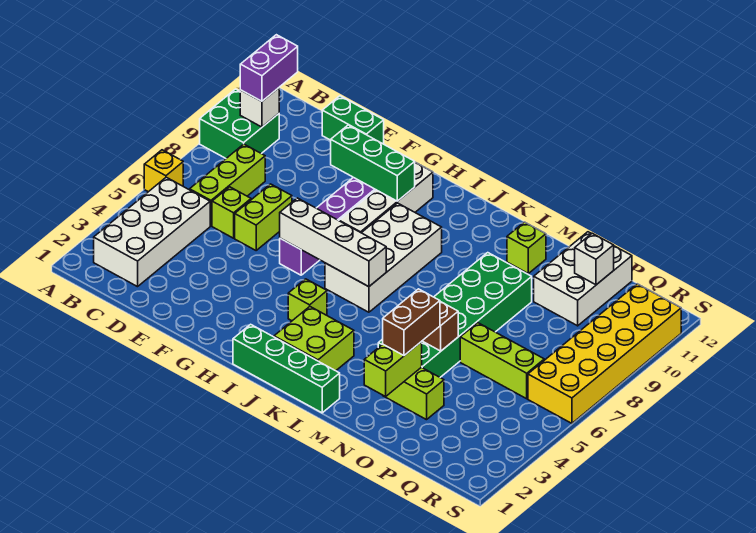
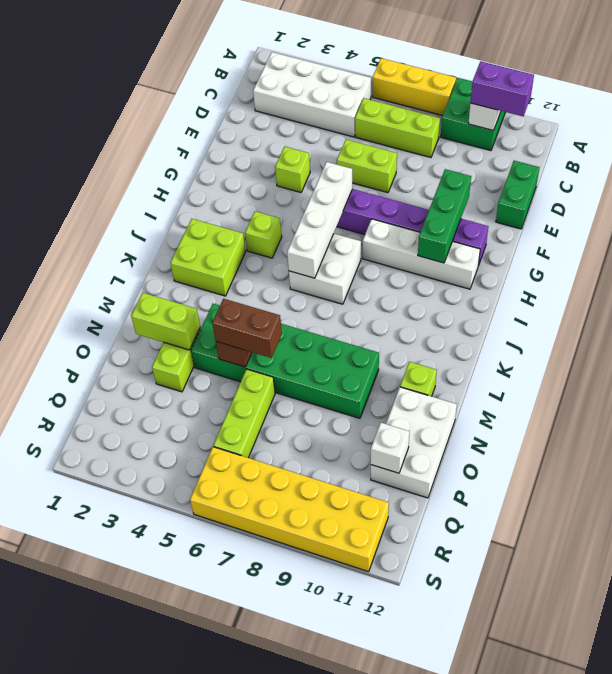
yellow 1x1 brick [144,150,183,192] -> yellow 1x3 brick [373,58,456,116]
lime 1x1 brick [212,187,251,238] -> lime 1x1 brick moved to [275,146,310,192]
green 1x4 brick [233,324,340,413] -> none
white 2x4 brick [325,203,442,312] -> white 2x2 brick [289,234,361,304]
brown 1x2 brick [383,289,440,355] -> brown 1x2 brick moved to [212,299,282,358]
white 2x3 brick [534,232,632,326] -> white 2x3 brick turned to [371,387,457,498]

